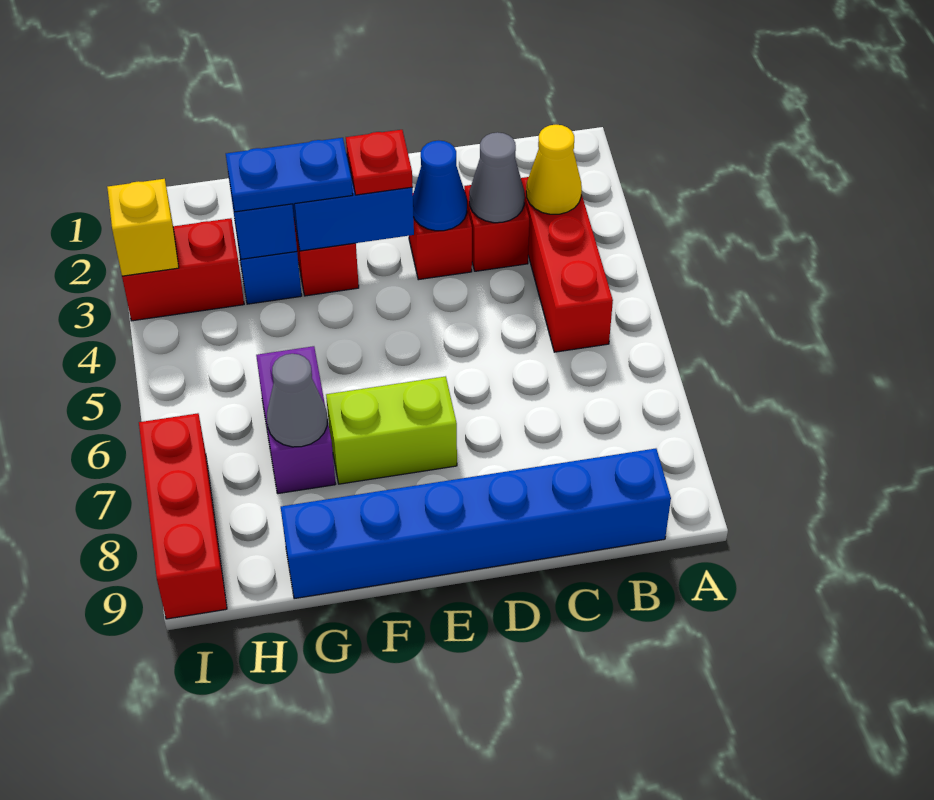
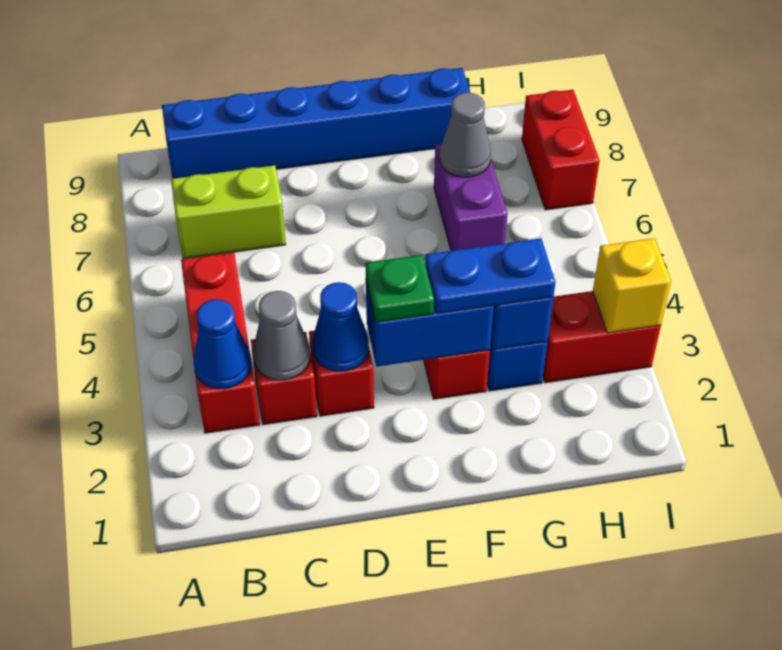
yellow 1x1 cone [526,125,582,214] -> blue 1x1 cone [193,299,251,389]
red 1x1 plate [346,130,413,195] -> green 1x1 plate [365,255,434,322]
lime 1x2 brick [326,376,457,484] -> lime 1x2 brick moved to [171,166,286,259]
red 1x3 brick [139,413,227,619] -> red 1x2 brick [522,90,600,210]

